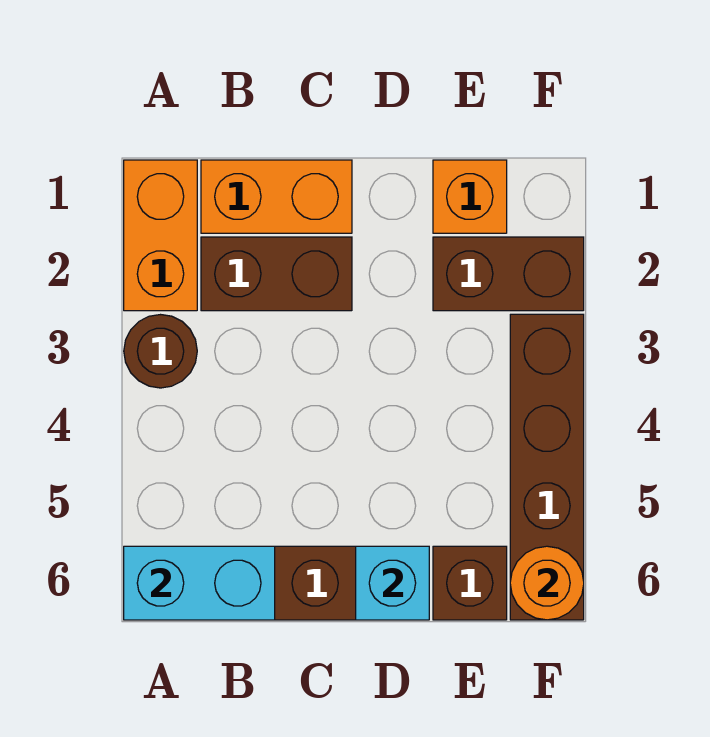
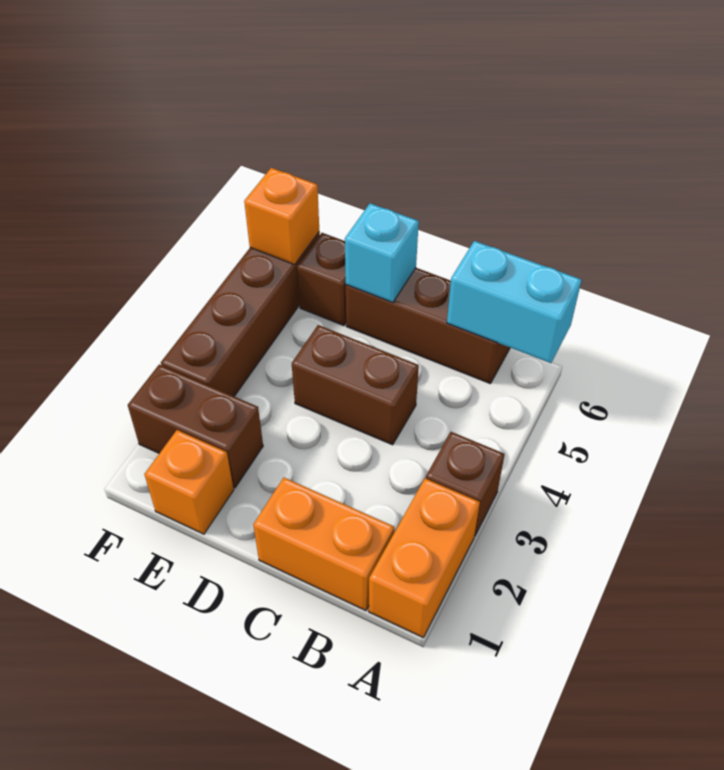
brown 1x1 round brick [124,315,197,388] -> brown 1x1 brick [426,432,505,536]
brown 1x2 brick [201,237,352,311] -> brown 1x2 brick moved to [292,325,419,445]
orange 1x1 round brick [510,546,584,620] -> orange 1x1 brick [244,168,319,265]

